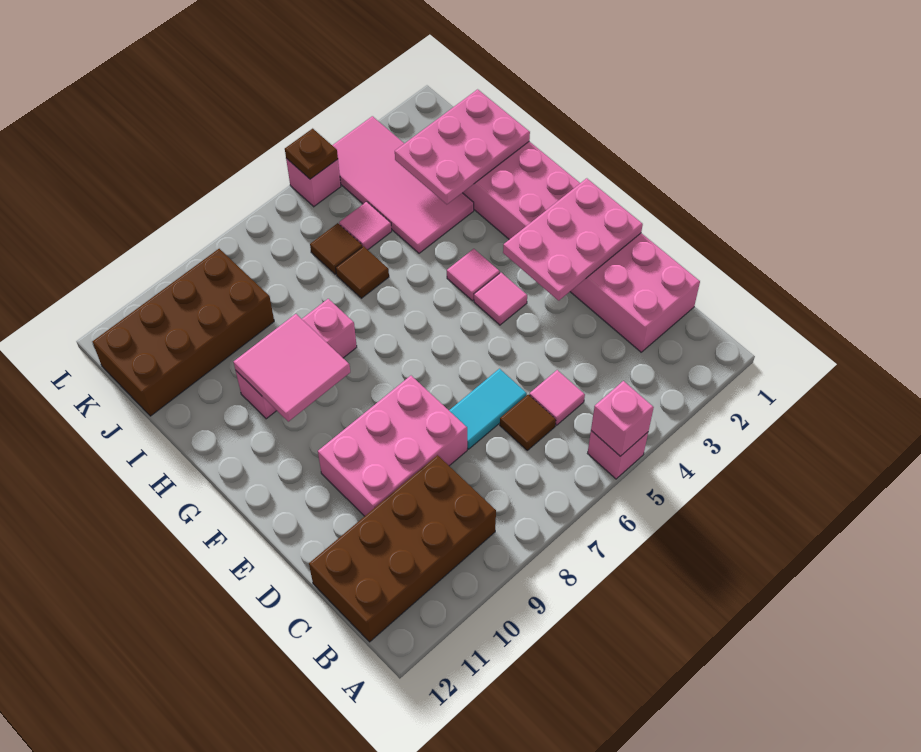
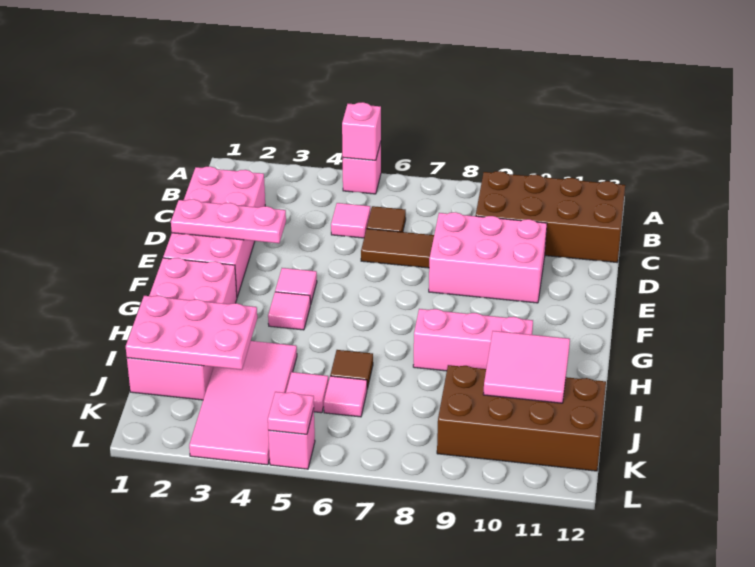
cyan 1x2 tile [449,369,527,449] -> brown 1x2 tile [361,229,434,268]
pink 2x3 plate [503,178,643,301] -> pink 1x3 plate [171,199,286,243]
pink 2x2 tile [234,314,350,422] -> pink 2x2 tile moved to [483,331,570,403]
brown 1x1 tile [310,223,362,274] -> pink 1x1 tile [324,376,367,417]
brown 1x1 plate [285,129,338,179] -> pink 1x1 plate [268,392,314,434]

